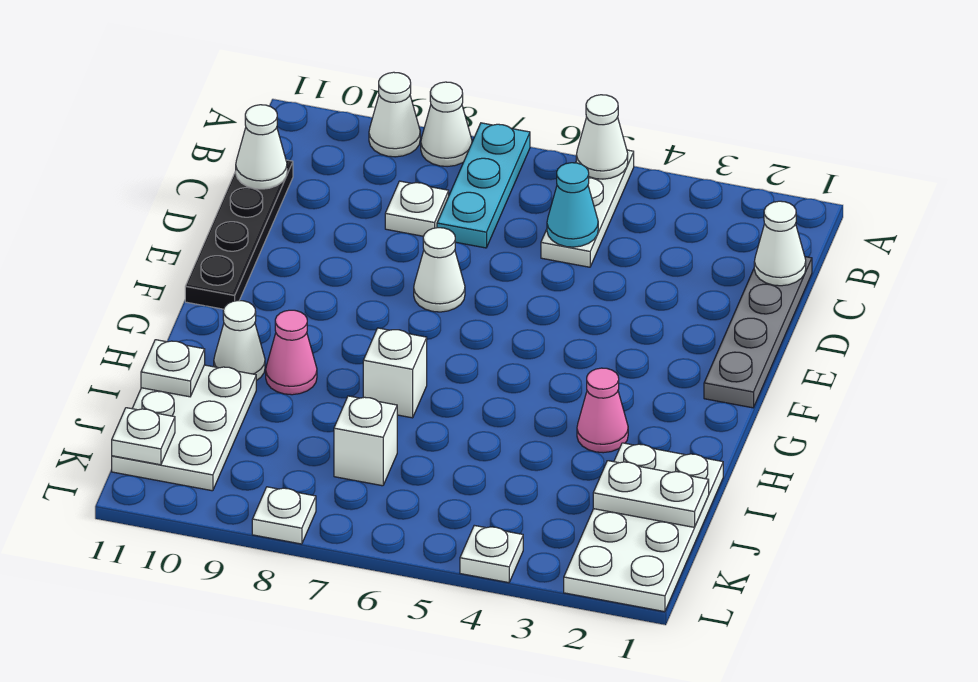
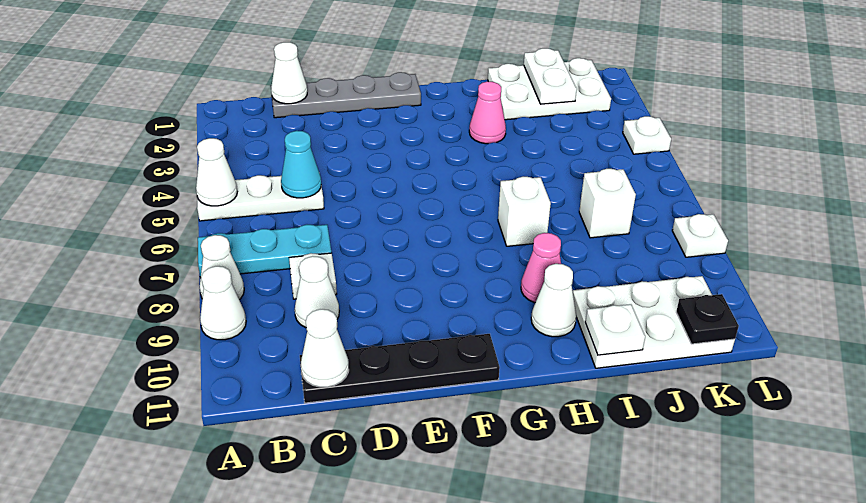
white 1x1 cone [414,228,465,312] -> white 1x1 cone moved to [295,256,339,328]
white 2x4 plate [564,443,723,612] -> white 2x3 plate [488,58,611,120]
white 1x1 plate [112,408,175,465] -> black 1x1 plate [676,294,739,344]

